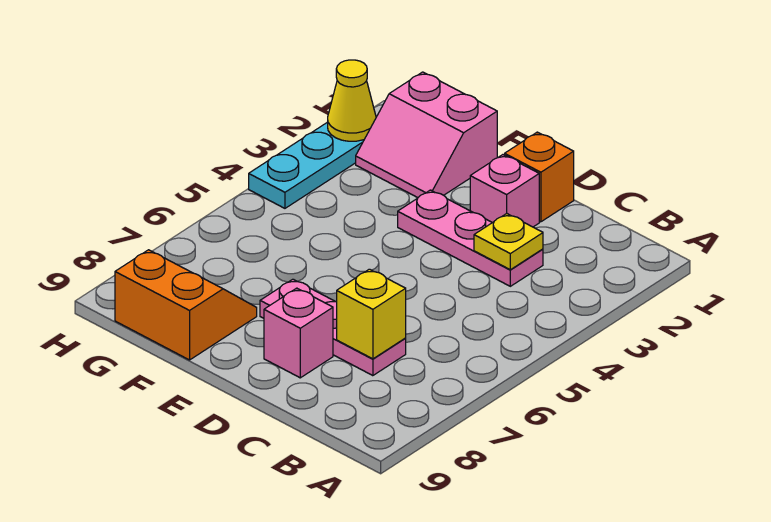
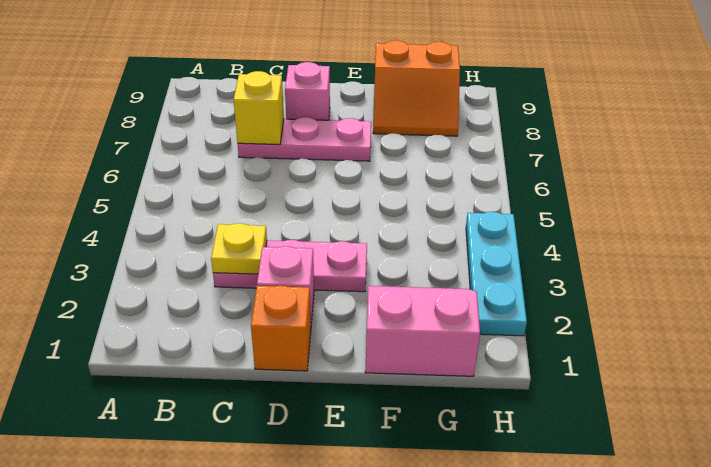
yellow 1x1 cone [328,60,376,141] -> none

